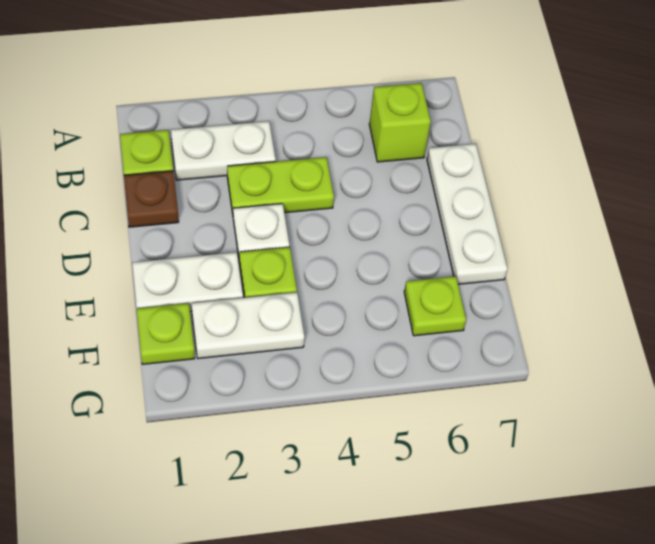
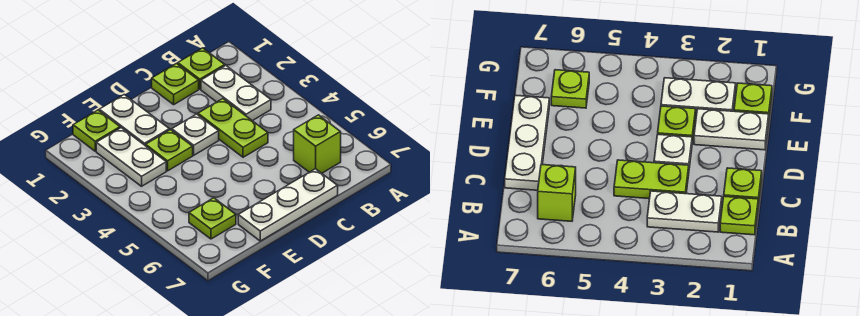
brown 1x1 plate [124,171,179,227] -> lime 1x1 plate [152,64,199,105]

